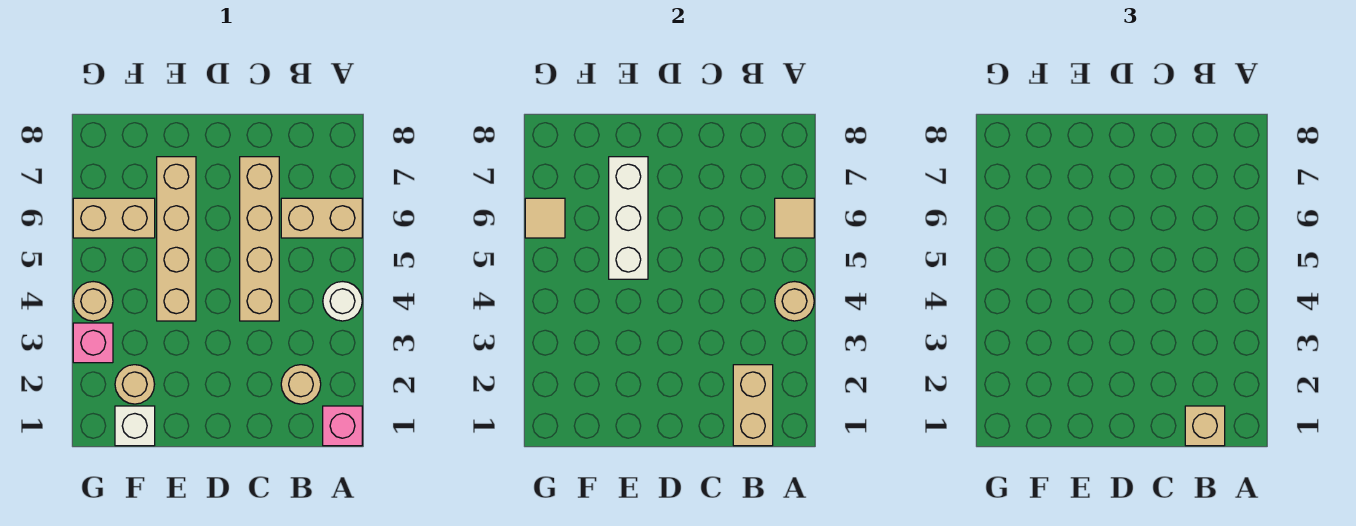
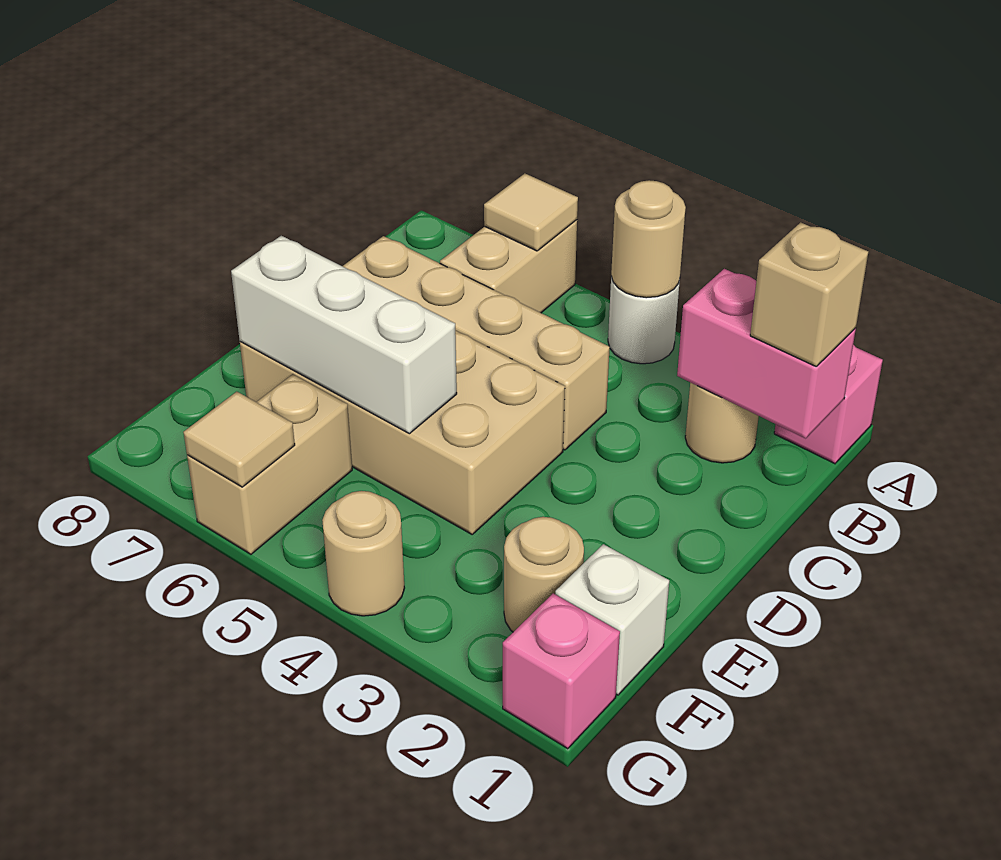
tan 1x2 brick [733,365,773,446] -> pink 1x2 brick [677,269,856,438]
tan 1x4 brick [157,157,196,321] -> tan 2x4 brick [240,330,565,534]
pink 1x1 brick [73,323,113,363] -> pink 1x1 brick moved to [503,593,620,749]

